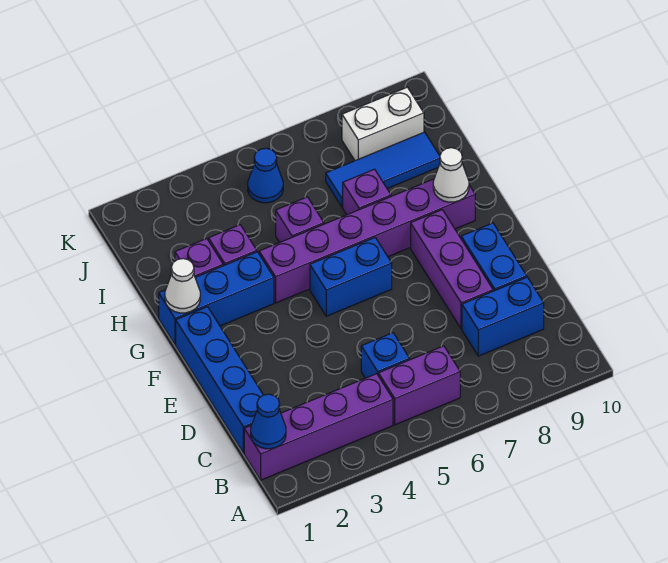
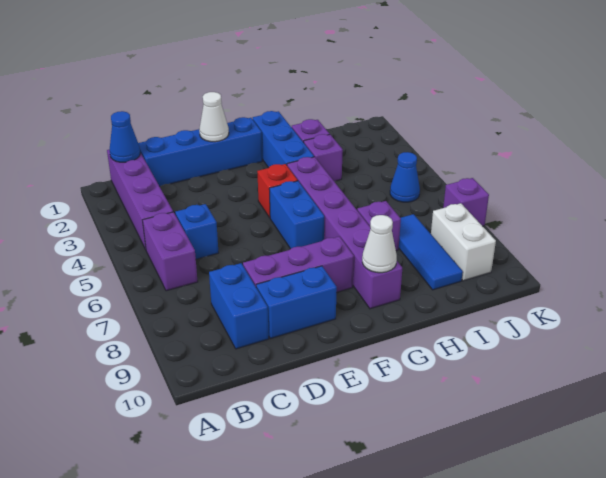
none -> red 1x1 brick [257,164,298,218]
white 1x1 cone [165,259,200,313] -> white 1x1 cone moved to [199,92,229,142]
purple 1x1 brick [276,197,324,242] -> purple 1x1 brick moved to [443,178,489,226]

